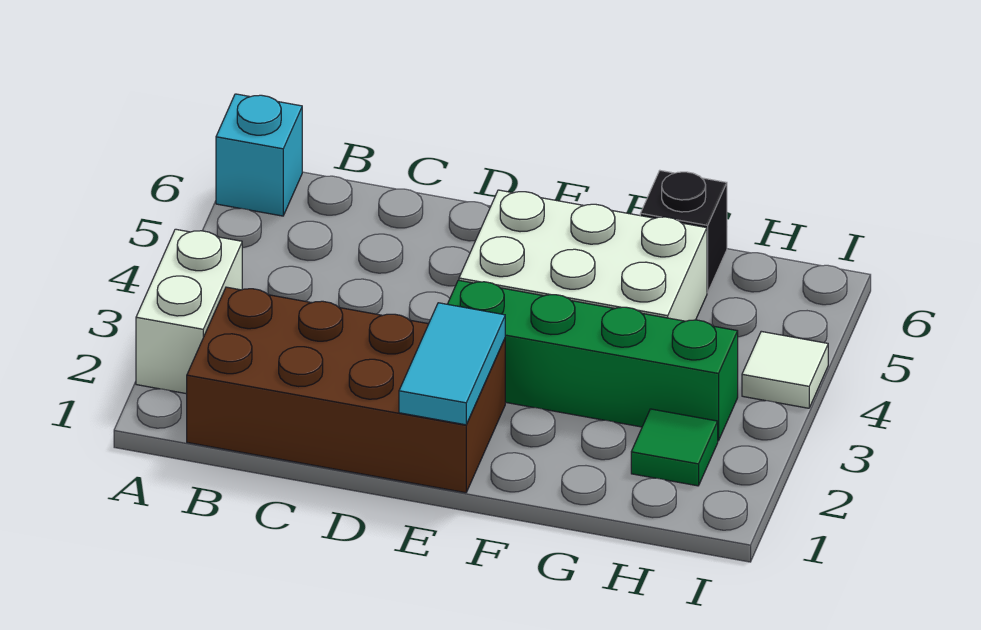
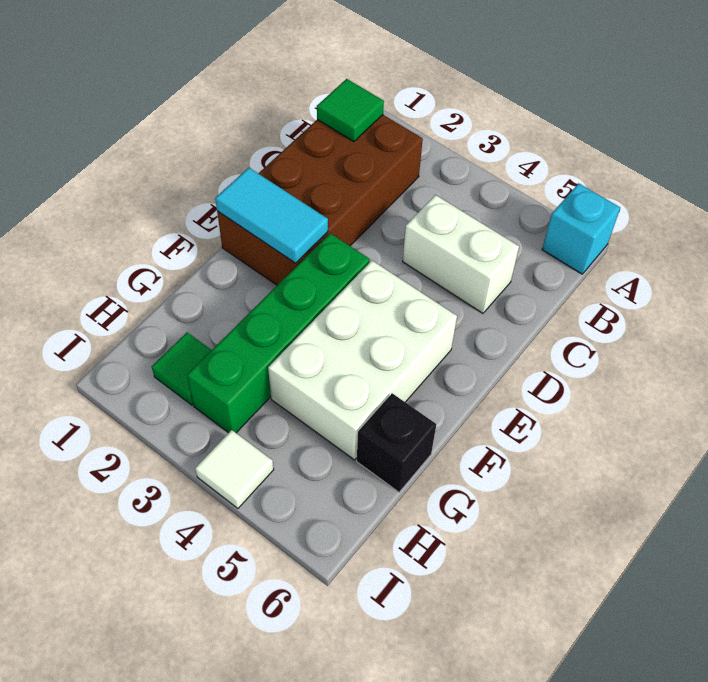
white 1x2 brick [136,229,242,394] -> white 1x2 brick moved to [403,195,519,313]
none -> green 1x1 tile [317,79,384,142]

